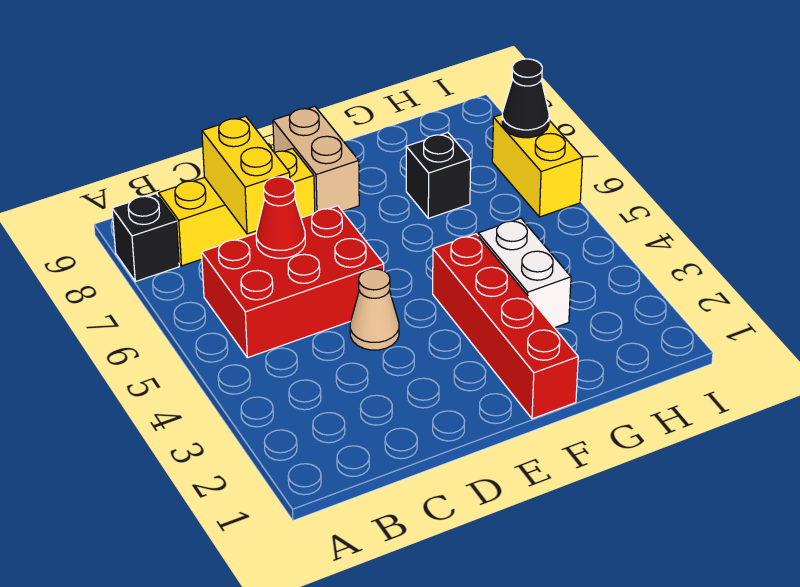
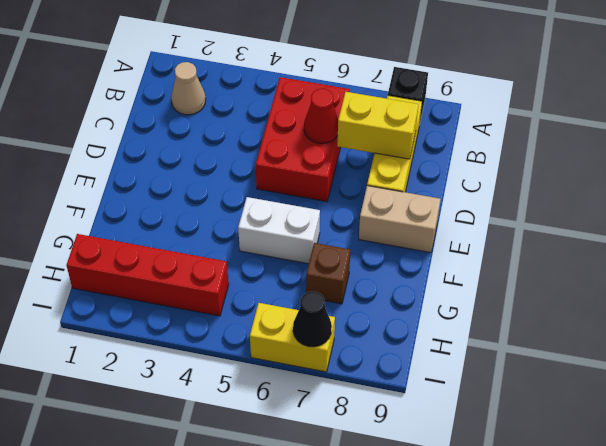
tan 1x1 cone [350,269,399,350] -> tan 1x1 cone moved to [171,62,206,115]
red 1x4 brick [433,234,578,419] -> red 1x4 brick moved to [66,234,229,316]
white 1x2 brick [478,218,571,328] -> white 1x2 brick moved to [238,197,320,264]
black 1x1 brick [406,133,471,218] -> brown 1x1 brick [306,243,350,304]

